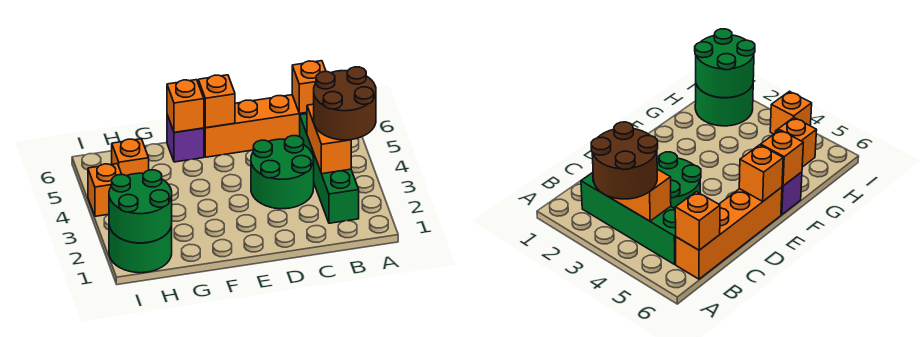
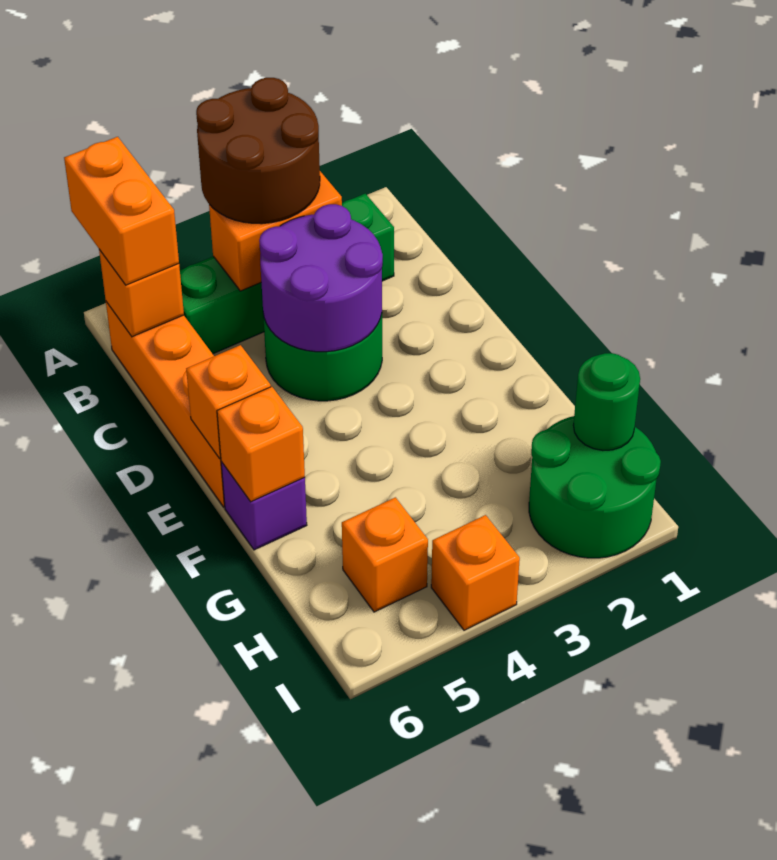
none -> orange 1x2 brick [64,137,179,285]
none -> purple 2x2 round brick [259,204,383,352]
green 2x2 round brick [109,170,172,243] -> green 1x1 round brick [573,353,640,450]

